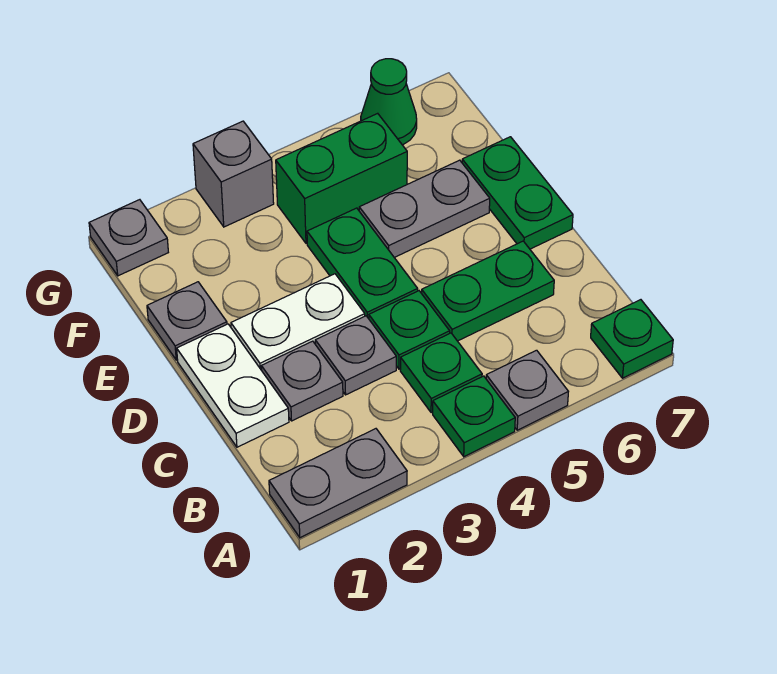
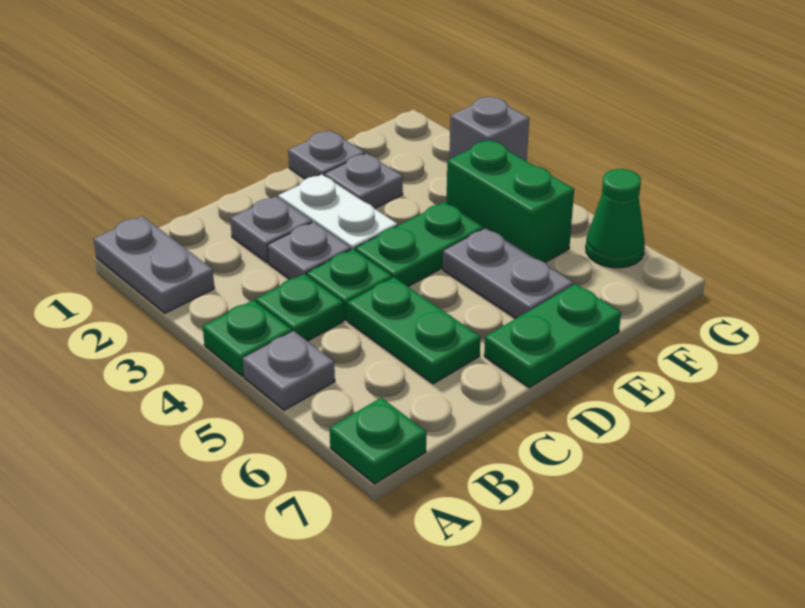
white 1x2 plate [177,324,289,447] -> none
grey 1x1 plate [89,200,168,276] -> grey 1x1 plate moved to [324,153,403,209]

